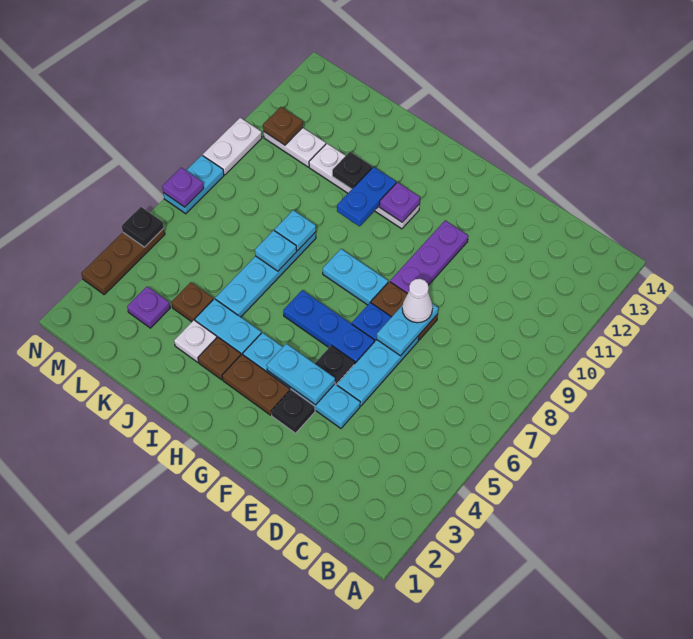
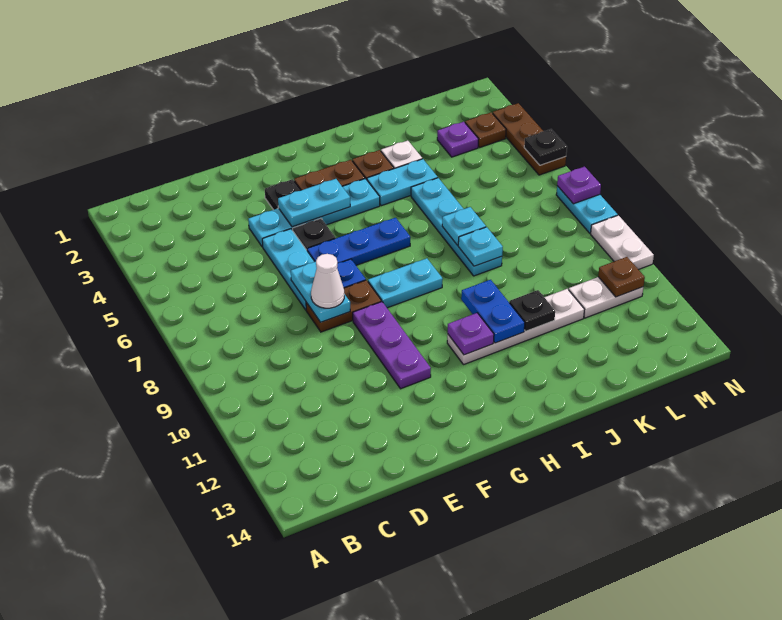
brown 1x1 plate [171,282,213,322] -> brown 1x1 plate moved to [465,112,506,148]

